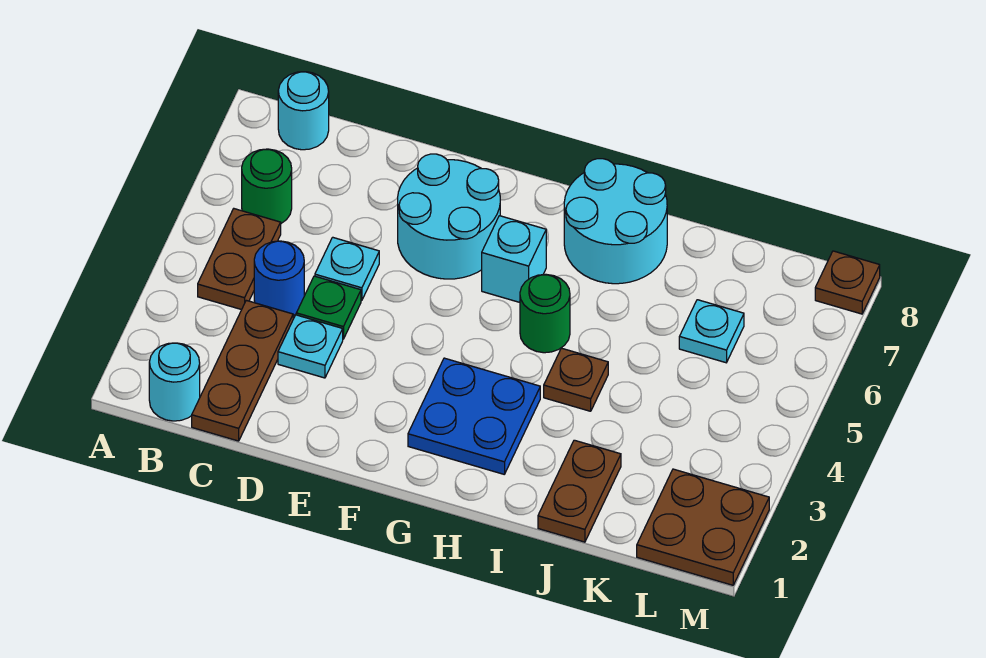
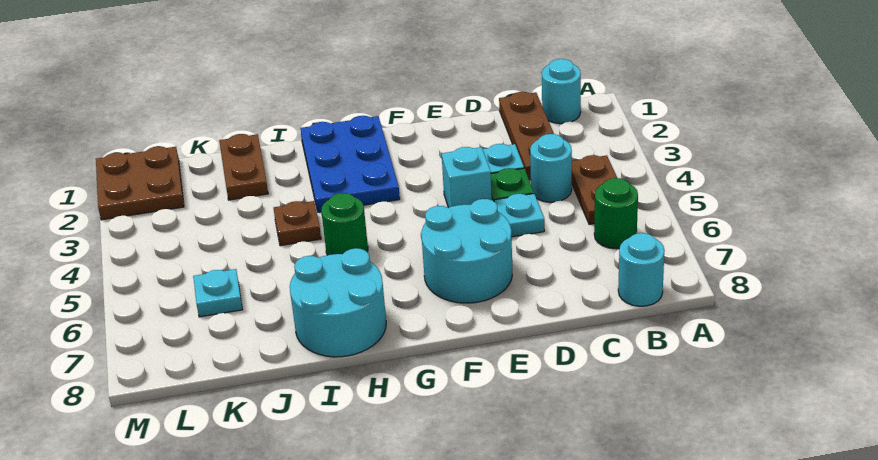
blue 1x1 round brick [254,241,304,316] -> cyan 1x1 round brick [530,134,572,202]
blue 2x2 plate [408,358,540,474] -> blue 2x3 plate [300,116,400,212]
cyan 1x1 brick [482,216,546,302] -> cyan 1x1 brick moved to [442,147,492,208]
brown 1x1 plate [815,251,880,314] -> none

